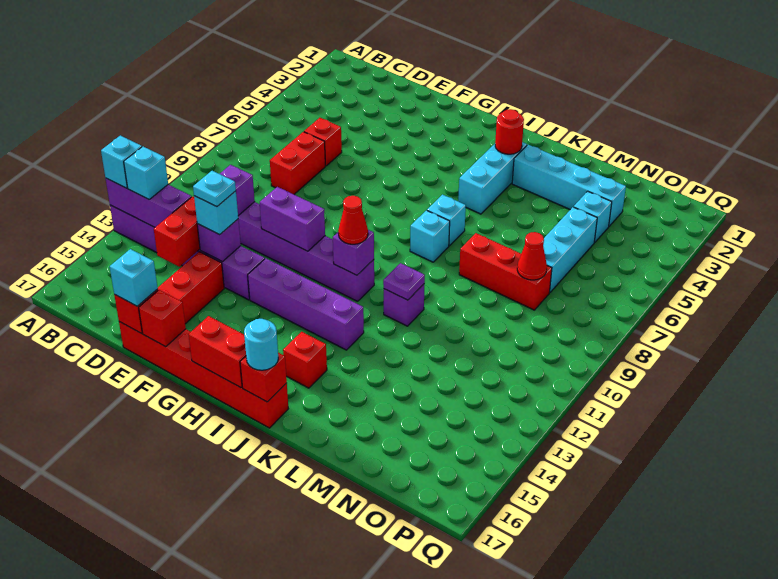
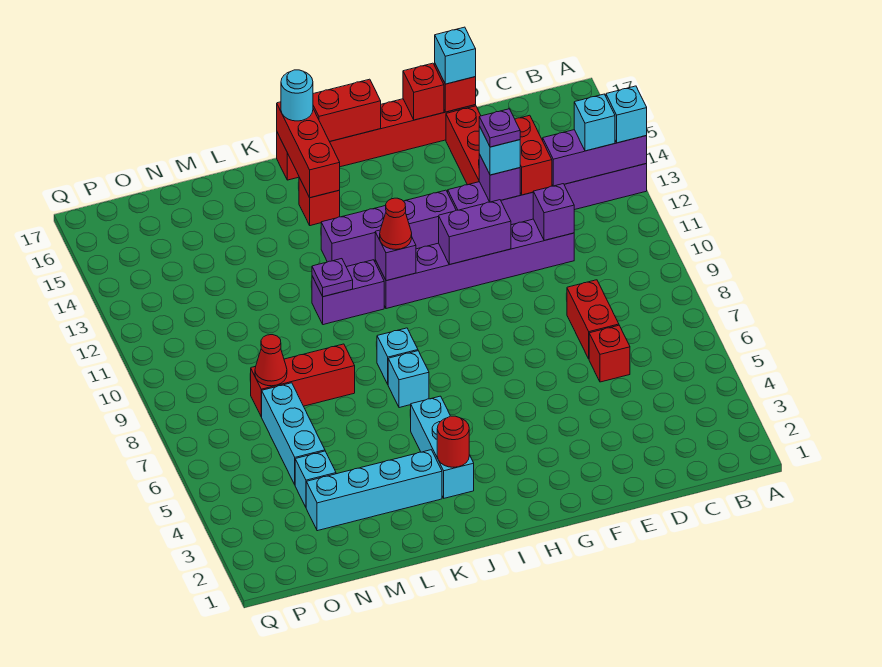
cyan 1x1 plate [193,171,236,207] -> purple 1x1 plate [479,109,520,147]
red 1x1 brick [240,353,287,402] -> red 1x3 brick [277,102,340,198]
purple 1x1 brick [384,284,424,326] -> purple 1x2 brick [312,260,384,325]

